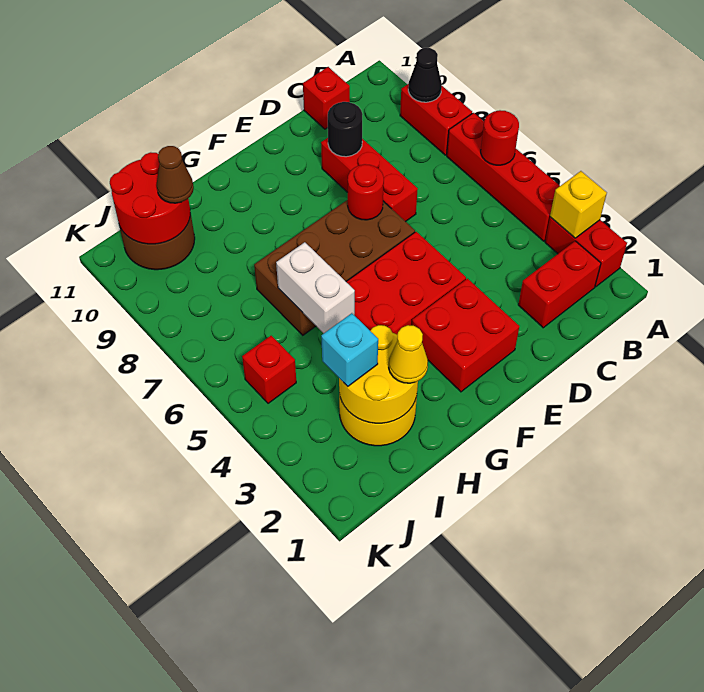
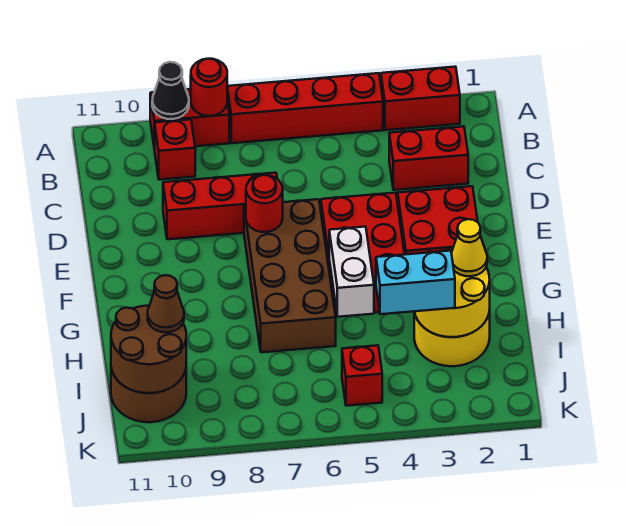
yellow 1x1 brick [550,171,607,238] -> none
red 1x1 round brick [481,110,519,165] -> red 1x1 round brick moved to [191,59,227,116]
red 1x2 brick [518,241,601,328] -> red 1x2 brick turned to [389,126,468,190]
red 1x1 brick [303,67,350,129] -> red 1x1 brick moved to [155,119,195,180]
black 1x1 round brick [328,102,362,157] -> none
white 1x2 brick [276,242,355,333] -> white 1x2 brick turned to [329,227,374,317]
cyan 1x1 brick [321,313,378,386] -> cyan 1x2 brick [376,251,455,314]
red 2x2 round brick [110,152,190,244] -> brown 2x2 round brick [111,306,186,393]

